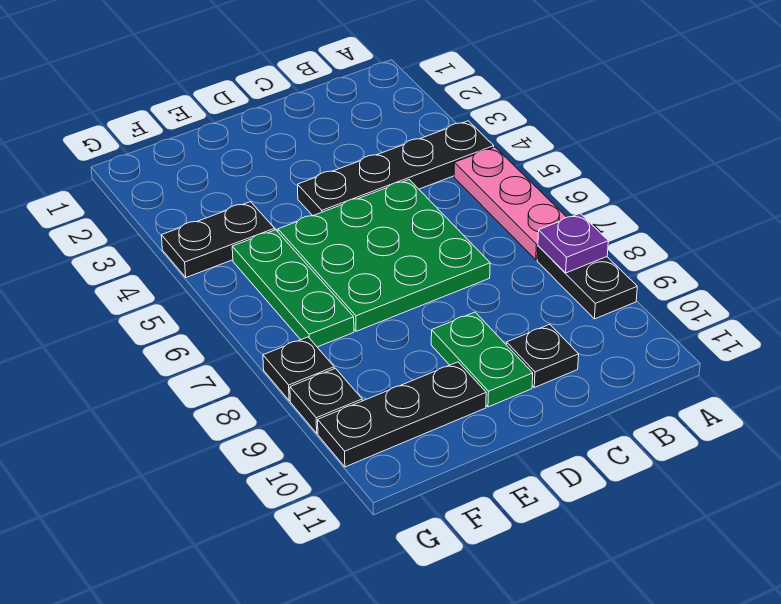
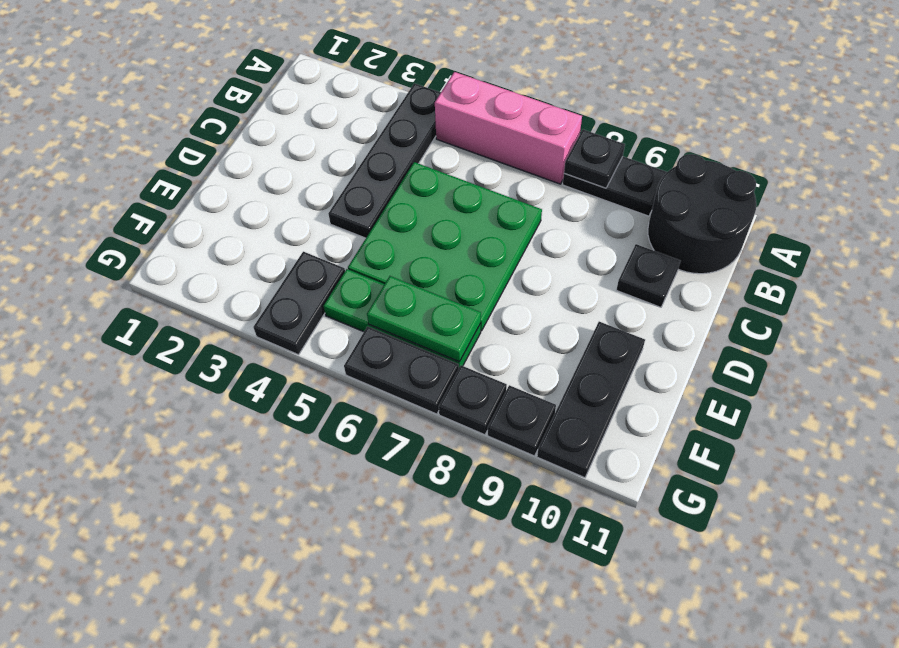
pink 1x3 plate [454,147,567,260] -> pink 1x3 brick [435,72,582,184]
purple 1x1 plate [538,214,608,273] -> black 1x1 plate [564,130,625,188]
none -> black 2x2 round brick [648,154,756,274]
green 1x2 plate [431,312,533,407] -> green 1x2 plate moved to [367,276,481,362]
none -> black 1x2 plate [344,327,459,414]

